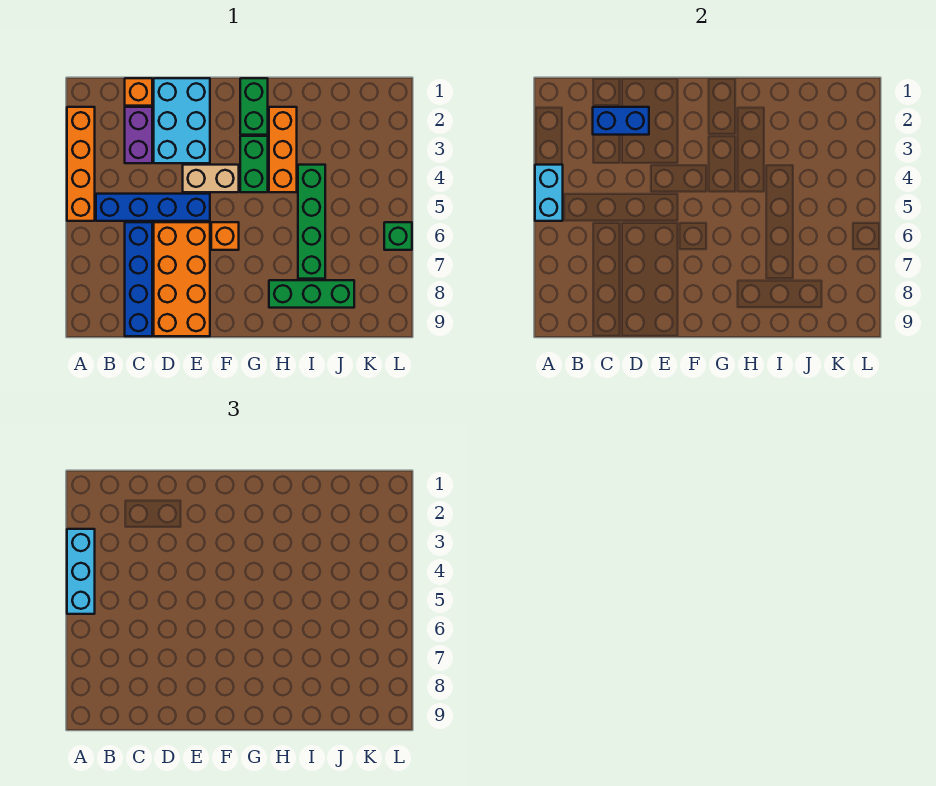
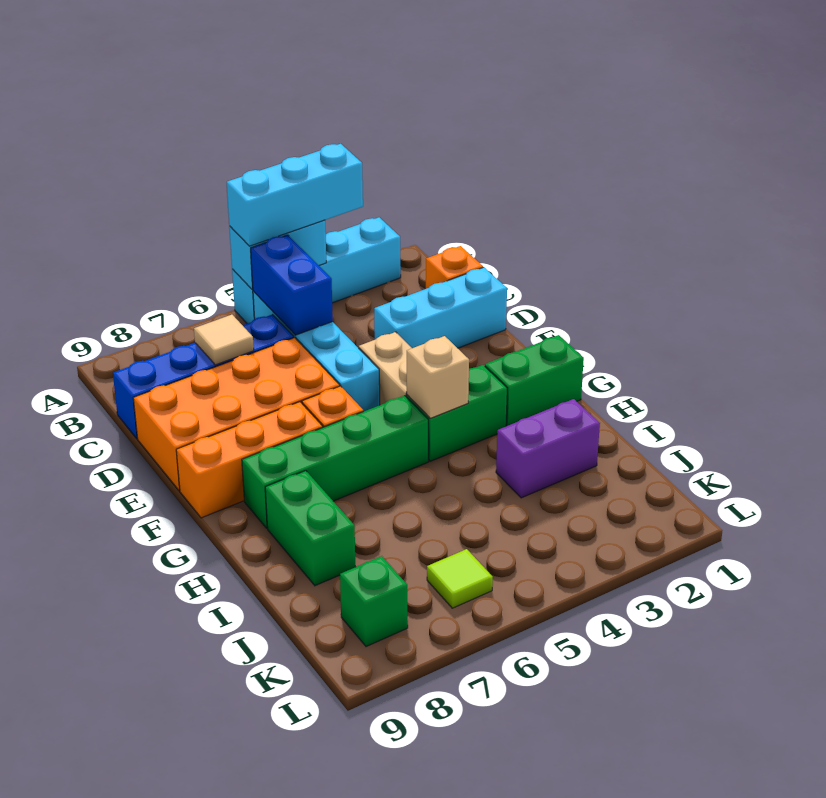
orange 1x4 brick [67,107,95,221] -> cyan 1x4 brick [232,217,401,324]
blue 1x4 brick [96,194,210,221] -> cyan 1x4 brick [253,291,380,412]
purple 1x2 brick [125,107,152,163] -> purple 1x2 brick moved to [496,399,600,498]
blue 1x2 brick [593,107,649,135] -> blue 1x2 brick moved to [251,235,333,335]
none -> tan 1x1 tile [194,315,254,365]
cyan 2x3 brick [154,78,210,163] -> cyan 1x3 brick [374,267,507,348]
none -> tan 1x1 brick [407,336,469,418]
orange 1x3 brick [269,107,297,192] -> orange 1x3 brick moved to [176,402,323,518]
green 1x3 brick [269,280,354,308] -> green 1x2 brick [265,471,355,586]
green 1x4 brick [298,165,325,279] -> green 1x4 brick moved to [242,396,428,528]
none -> lime 1x1 tile [427,549,493,608]
green 1x1 brick [384,222,412,250] -> green 1x1 brick moved to [340,556,408,647]

